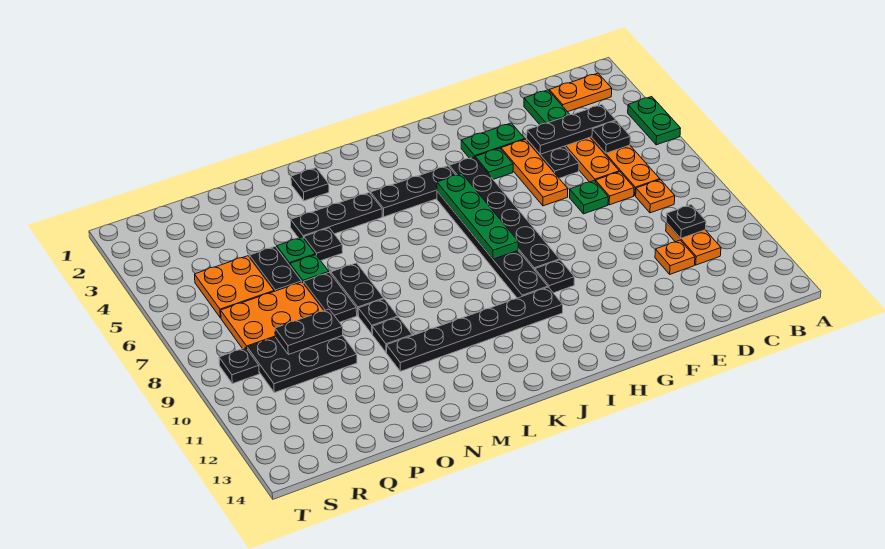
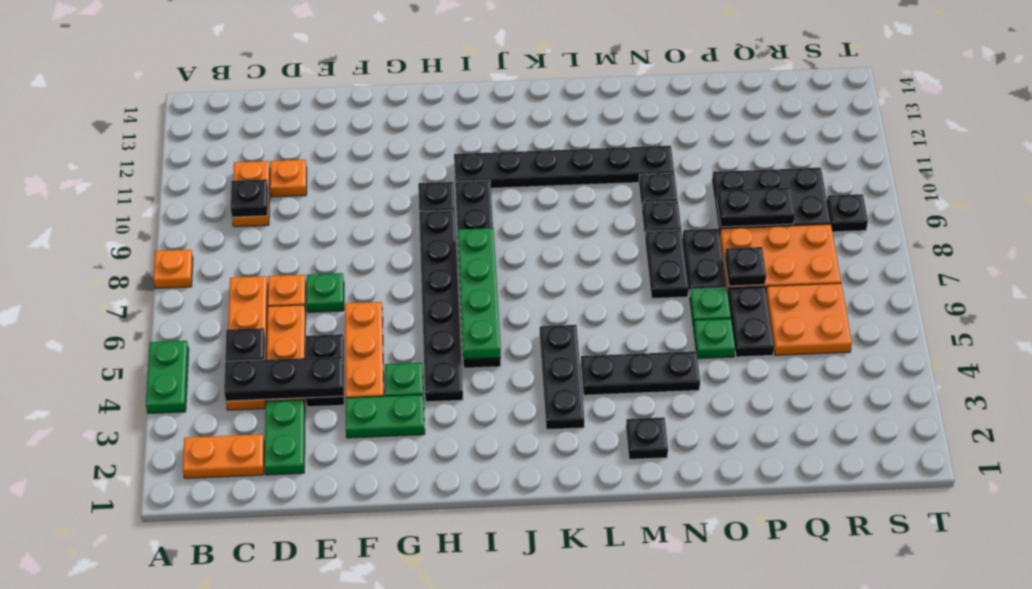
orange 1x1 plate [636,180,675,213] -> orange 1x1 plate moved to [153,250,193,288]
black 1x3 plate [371,166,455,217] -> black 1x3 plate turned to [540,325,584,430]
black 1x1 plate [304,228,343,261] -> black 1x1 plate moved to [725,247,766,286]

